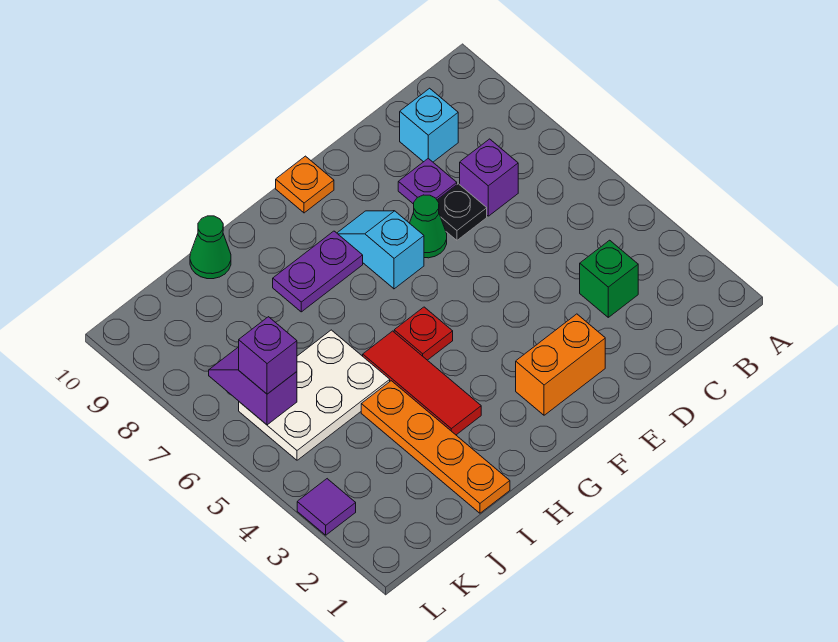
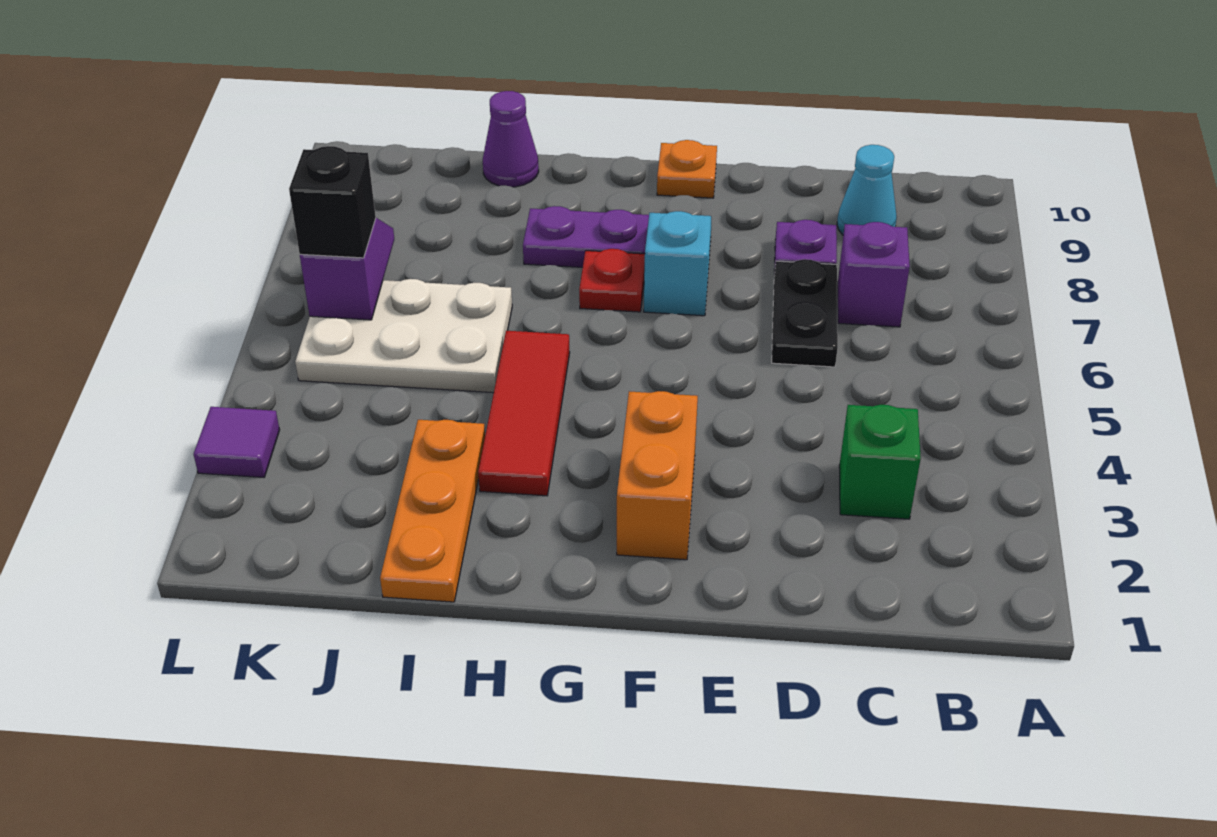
cyan 1x1 brick [400,88,458,162] -> cyan 1x1 cone [837,145,897,235]
black 1x1 plate [437,184,487,240] -> black 1x2 plate [772,259,838,367]
orange 1x2 brick [516,314,605,415] -> orange 1x2 brick turned to [617,391,698,560]
green 1x1 cone [410,195,447,258] -> none
red 1x1 plate [394,307,453,360] -> red 1x1 plate moved to [579,249,645,312]
orange 1x4 plate [361,381,510,513] -> orange 1x3 plate [380,420,485,602]
green 1x1 cone [190,216,231,279] -> purple 1x1 cone [483,91,539,187]
purple 1x1 brick [239,317,297,394] -> black 1x1 brick [289,146,376,258]

